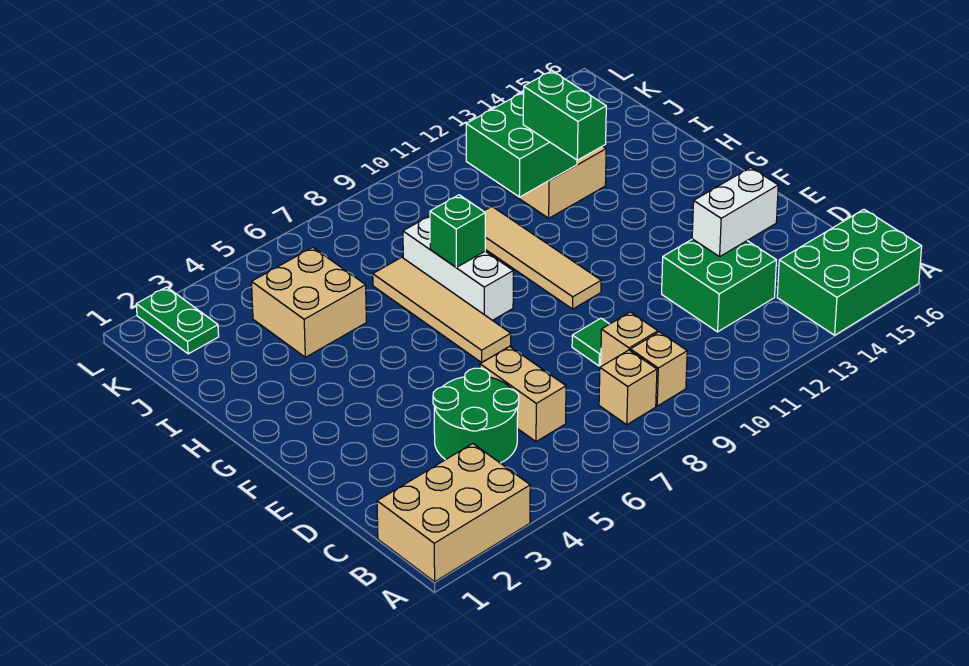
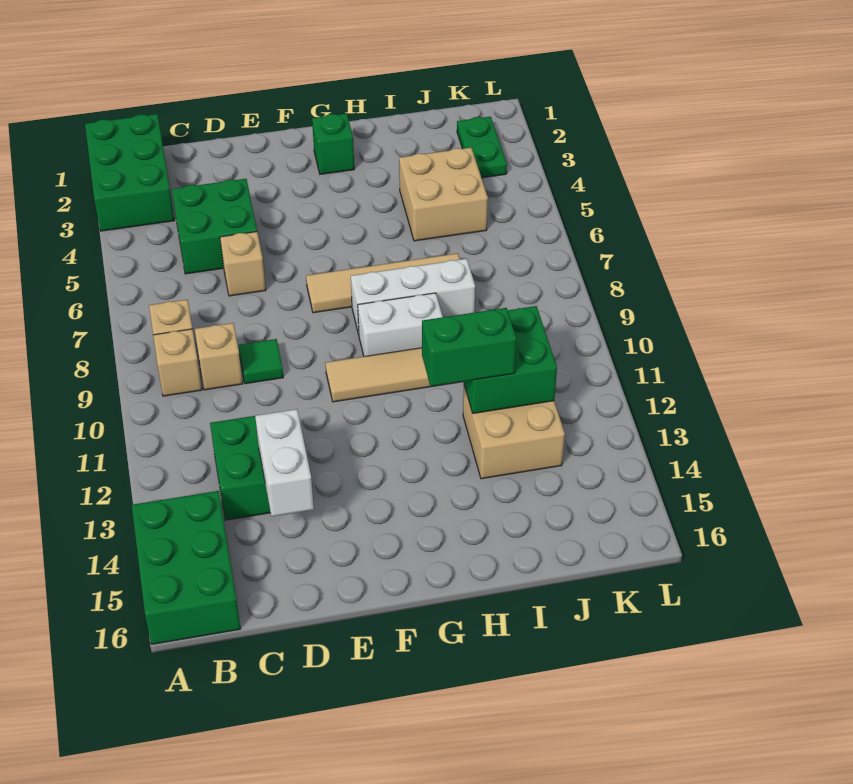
tan 2x3 brick [377,444,530,582] -> green 2x3 brick [85,114,174,231]
green 2x2 round brick [433,368,519,463] -> green 2x2 brick [172,179,257,274]
tan 1x2 brick [480,346,566,442] -> tan 1x1 brick [220,232,266,296]
none -> white 1x2 brick [358,293,443,356]
green 1x1 brick [430,195,485,267] -> green 1x1 brick moved to [312,114,354,174]
green 1x2 plate [136,287,219,354] -> green 1x2 plate turned to [457,117,507,178]

